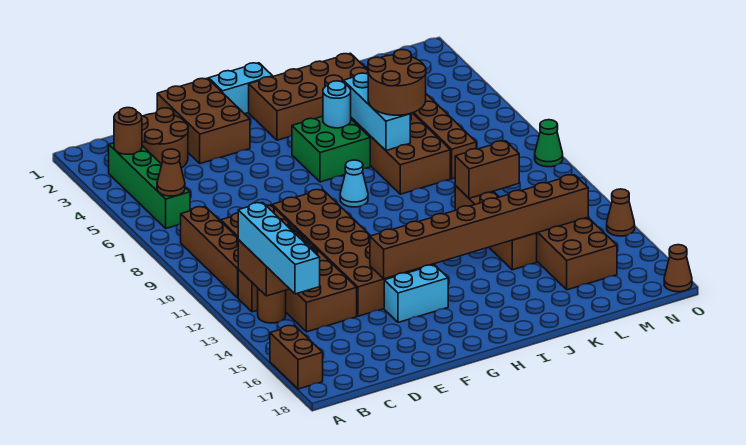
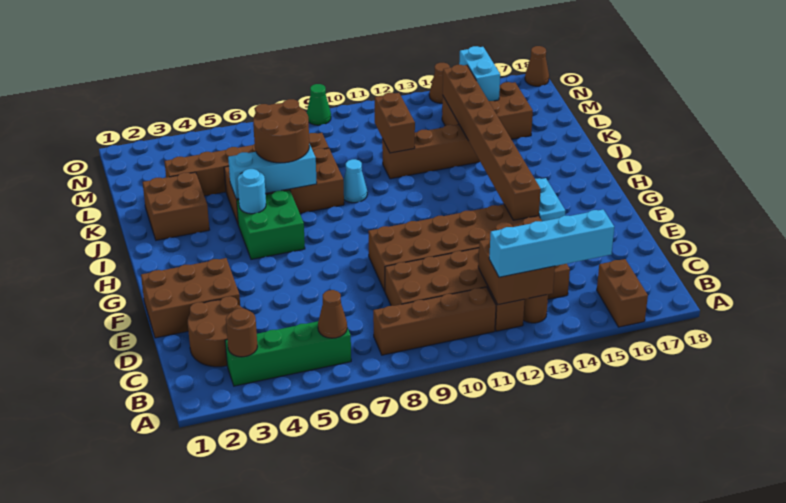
brown 1x2 brick [270,325,323,389] -> brown 1x2 brick turned to [597,259,648,327]
cyan 1x2 brick [209,63,273,114] -> cyan 1x2 brick moved to [459,46,500,101]
brown 2x4 brick [249,53,368,140] -> brown 2x2 brick [143,172,209,240]
cyan 1x1 cone [340,160,368,207] -> cyan 1x1 cone moved to [343,159,367,203]

